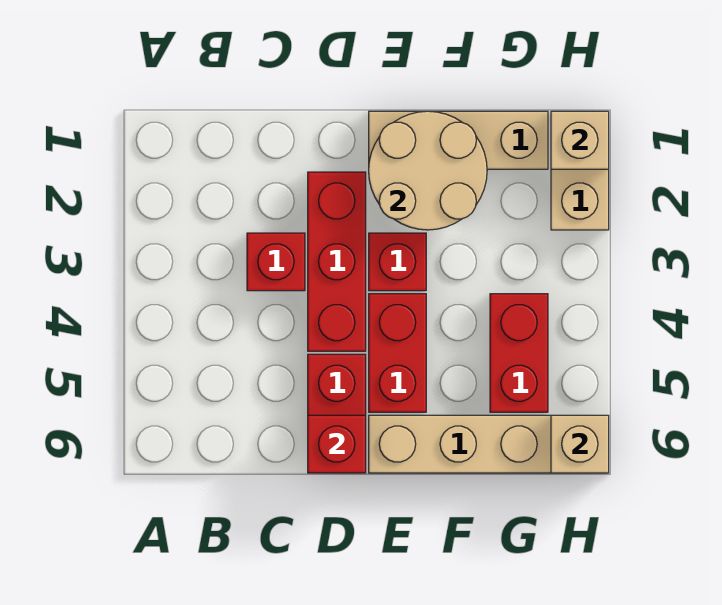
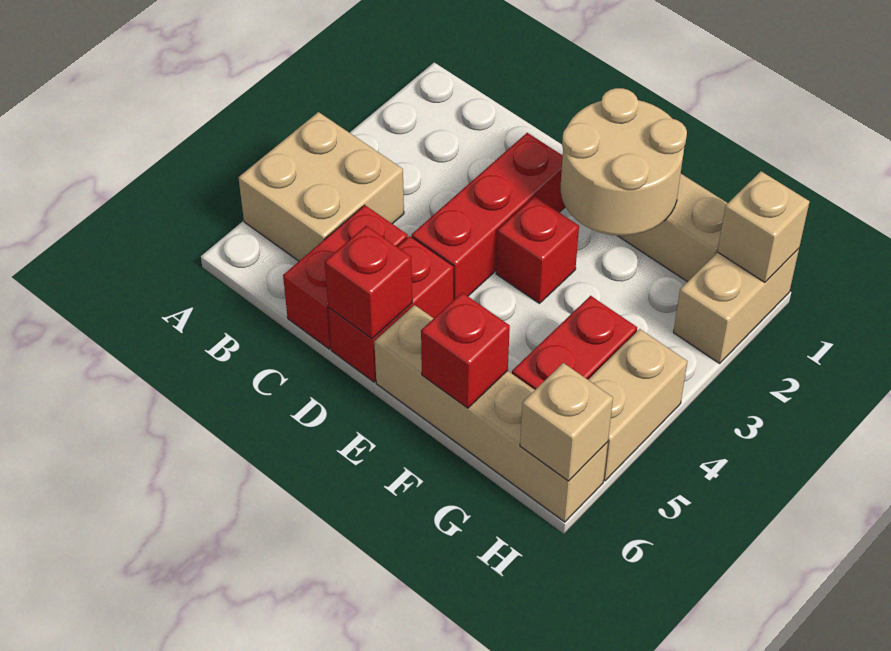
none -> tan 2x2 brick [238,112,404,261]
red 1x1 brick [247,233,305,291] -> red 1x1 brick moved to [421,293,510,408]
red 1x2 brick [369,294,426,412] -> red 1x2 brick moved to [283,205,408,349]
none -> tan 1x2 brick [588,329,688,481]

